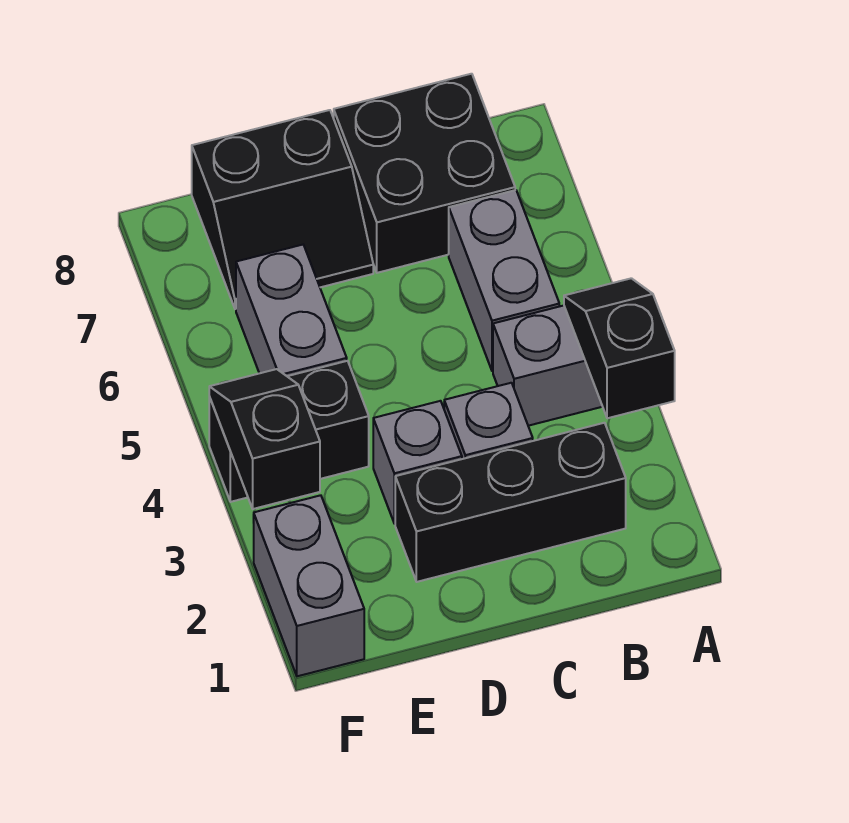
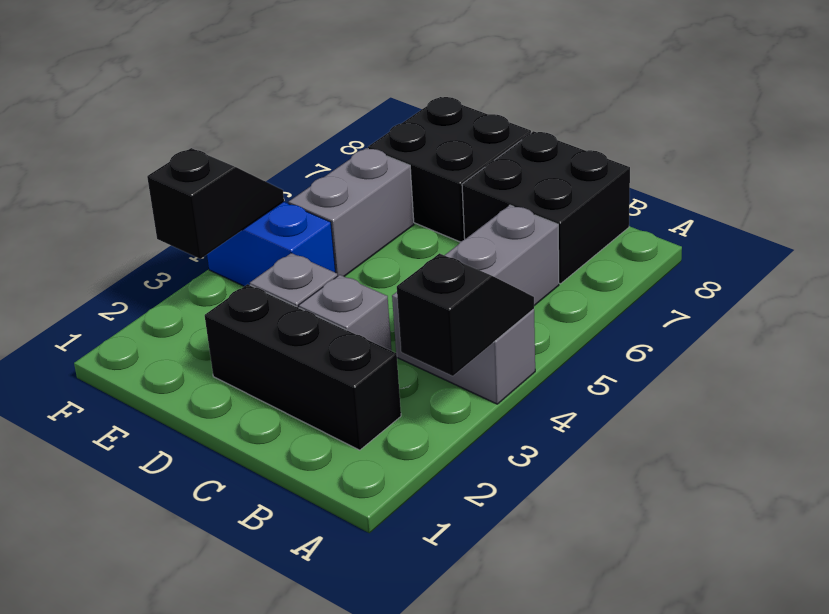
black 2x2 slope [192,110,373,309] -> black 2x2 brick [368,97,531,242]
black 1x2 brick [209,361,369,502] -> blue 1x2 brick [207,202,336,286]
grey 1x2 brick [254,495,364,676] -> none

